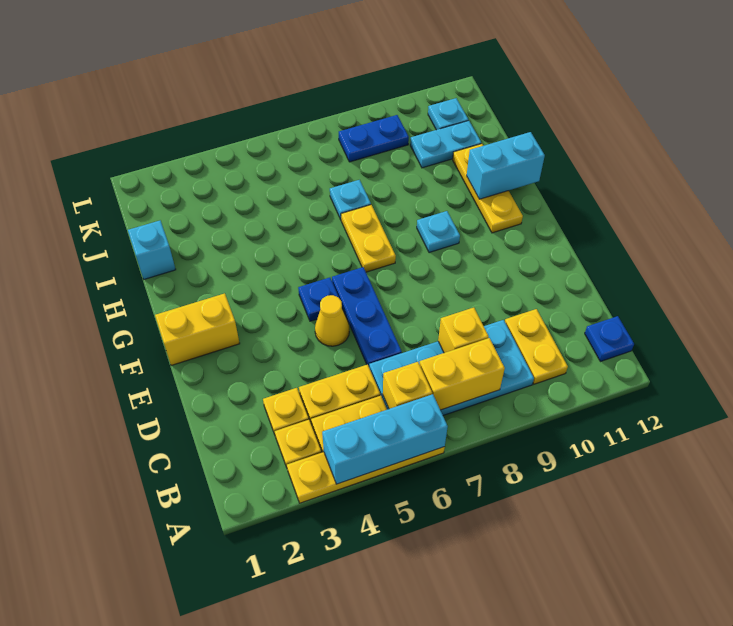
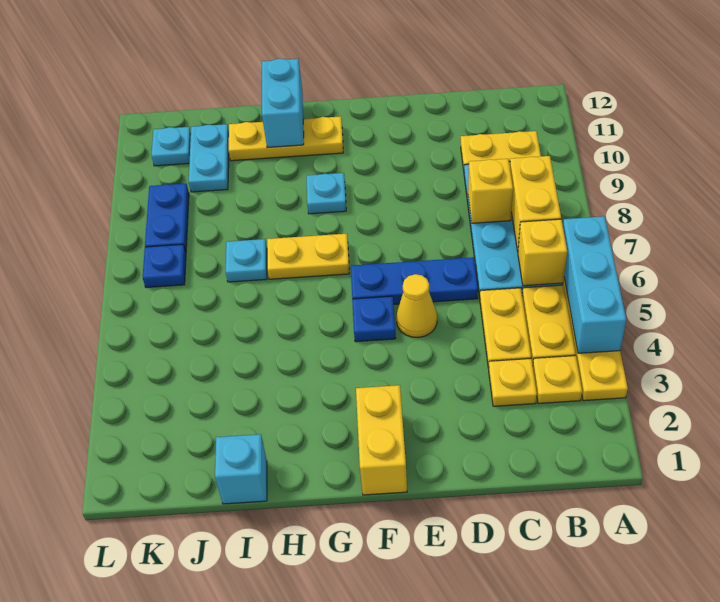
blue 1x1 plate [585,316,634,361] -> blue 1x1 plate moved to [143,245,186,288]

